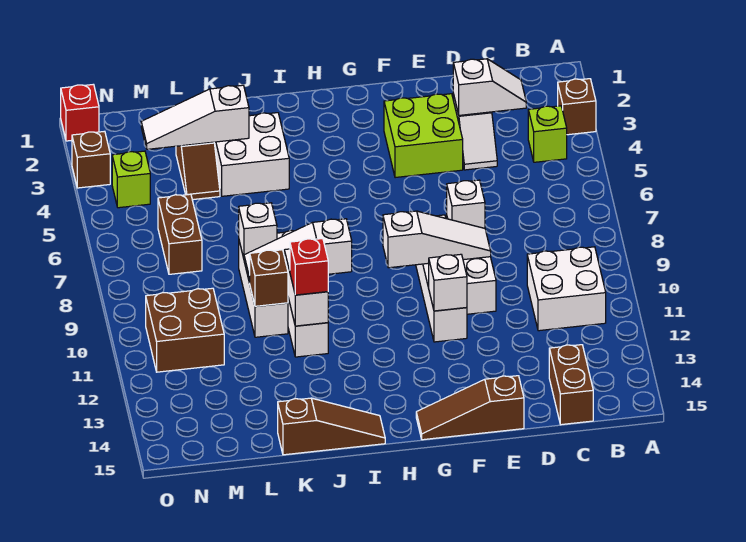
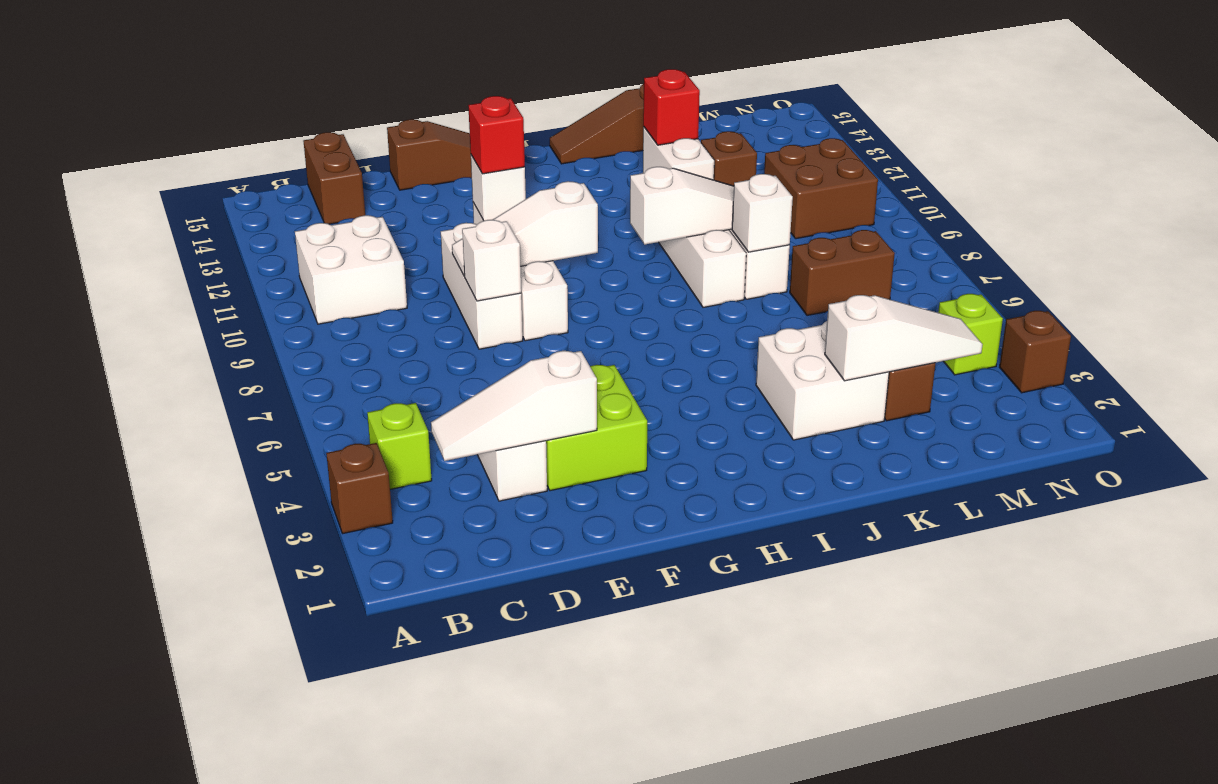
white 1x2 slope [453,59,526,115] -> white 1x3 slope [431,351,597,461]
brown 1x2 brick [158,194,202,274] -> brown 1x2 brick turned to [790,230,895,315]
red 1x1 brick [61,84,99,141] -> red 1x1 brick moved to [468,96,525,174]

